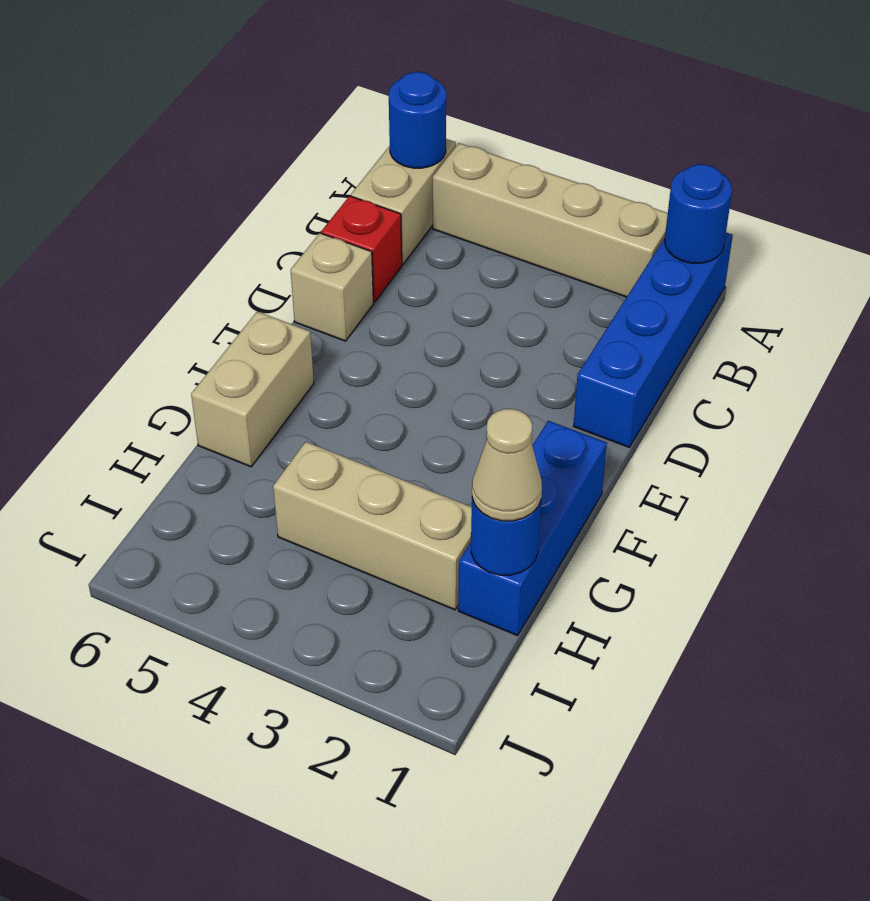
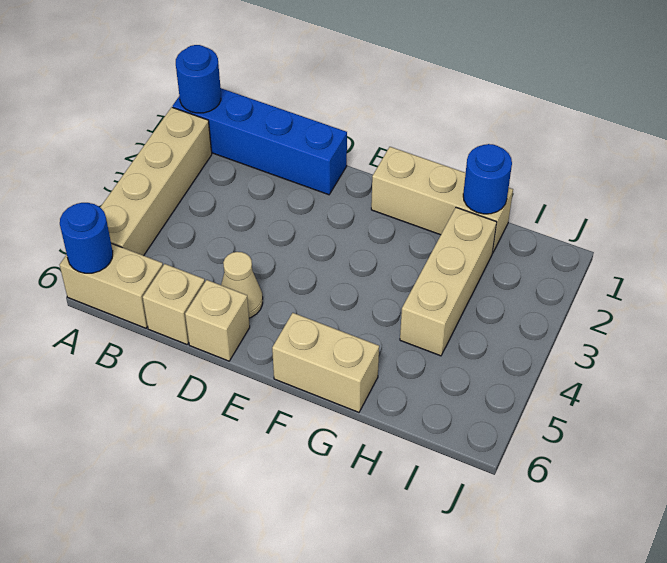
red 1x1 brick [321,196,402,302] -> tan 1x1 brick [143,264,205,344]
blue 1x3 brick [458,421,607,636] -> tan 1x3 brick [371,147,513,253]
tan 1x1 cone [472,409,542,521] -> tan 1x1 cone moved to [221,252,263,318]

